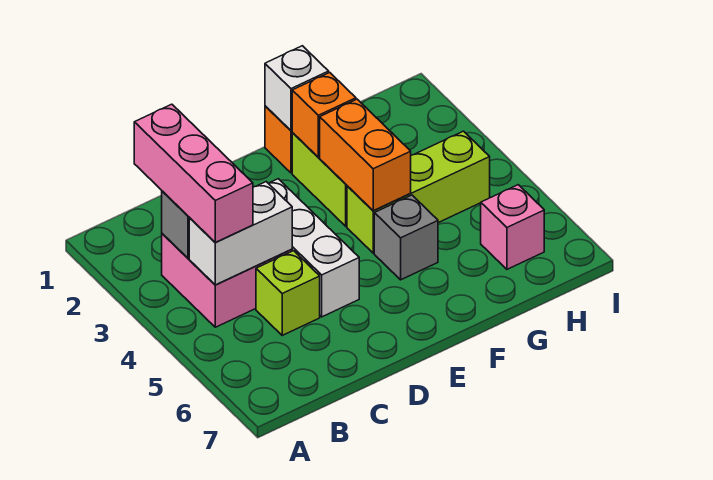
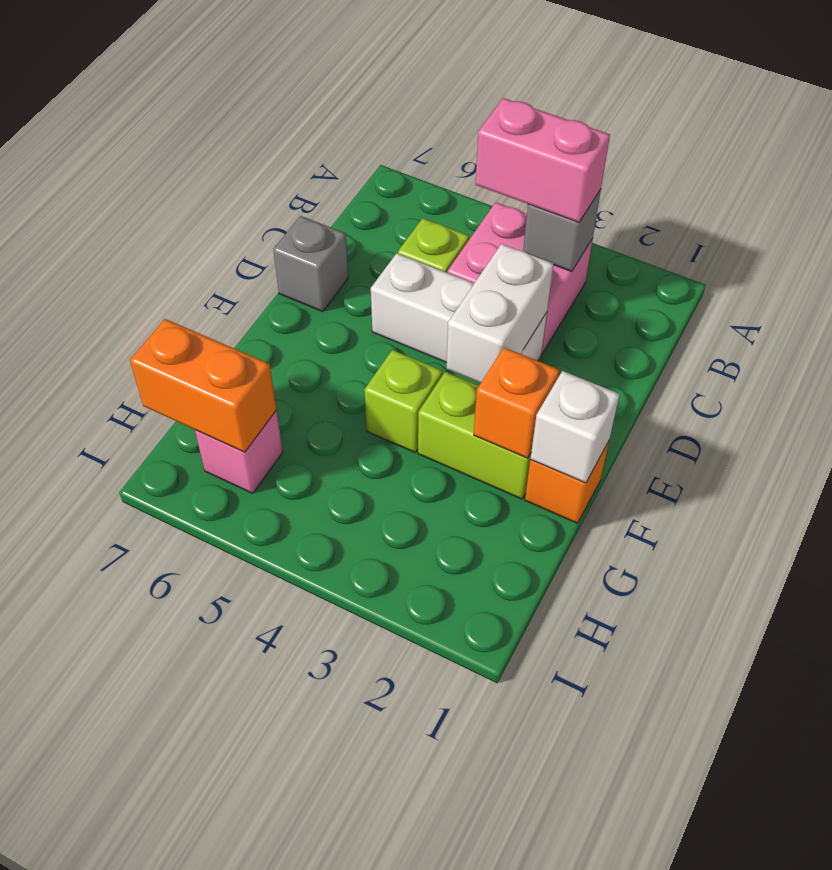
pink 1x3 brick [134,104,253,242] -> pink 1x2 brick [476,98,610,222]
white 1x2 brick [189,182,292,285] -> white 1x2 brick moved to [446,244,553,383]
orange 1x2 brick [320,99,411,211] -> orange 1x2 brick moved to [130,319,276,452]
lime 1x3 brick [347,131,490,253] -> lime 1x1 brick [365,350,442,453]
grey 1x1 brick [374,195,438,280] -> grey 1x1 brick moved to [273,216,348,312]

